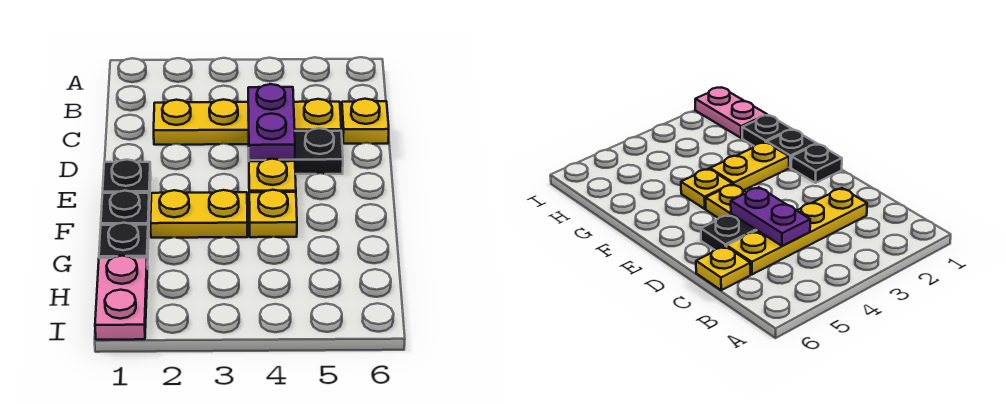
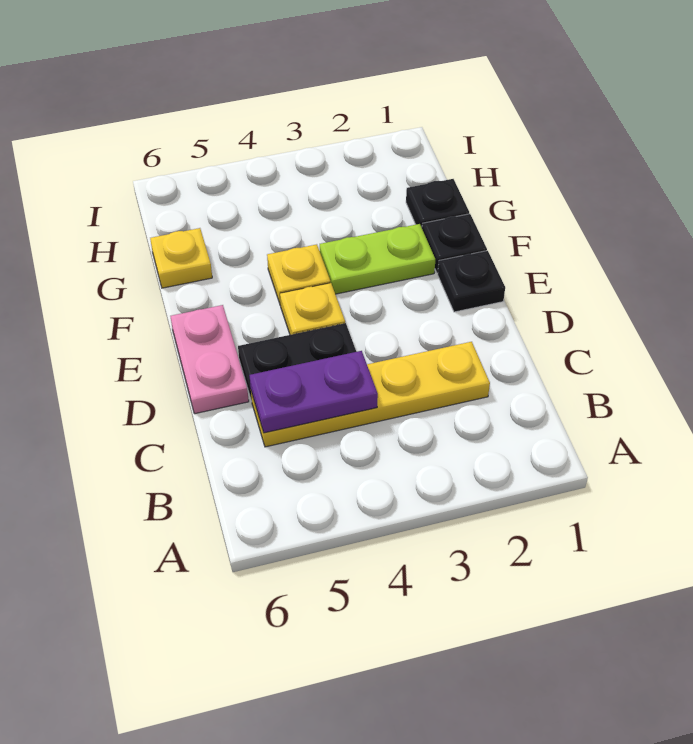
purple 1x2 plate [248,84,295,159] -> purple 1x2 plate turned to [250,351,378,433]
yellow 1x1 plate [342,99,389,144] -> yellow 1x1 plate moved to [150,228,212,288]
yellow 1x2 plate [150,190,247,238] -> lime 1x2 plate [320,224,435,294]
pink 1x2 plate [95,256,147,340] -> pink 1x2 plate moved to [170,305,249,414]

